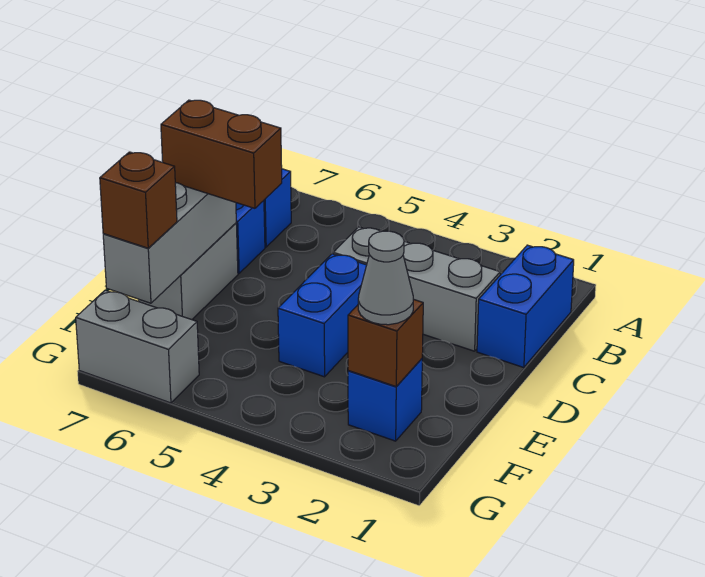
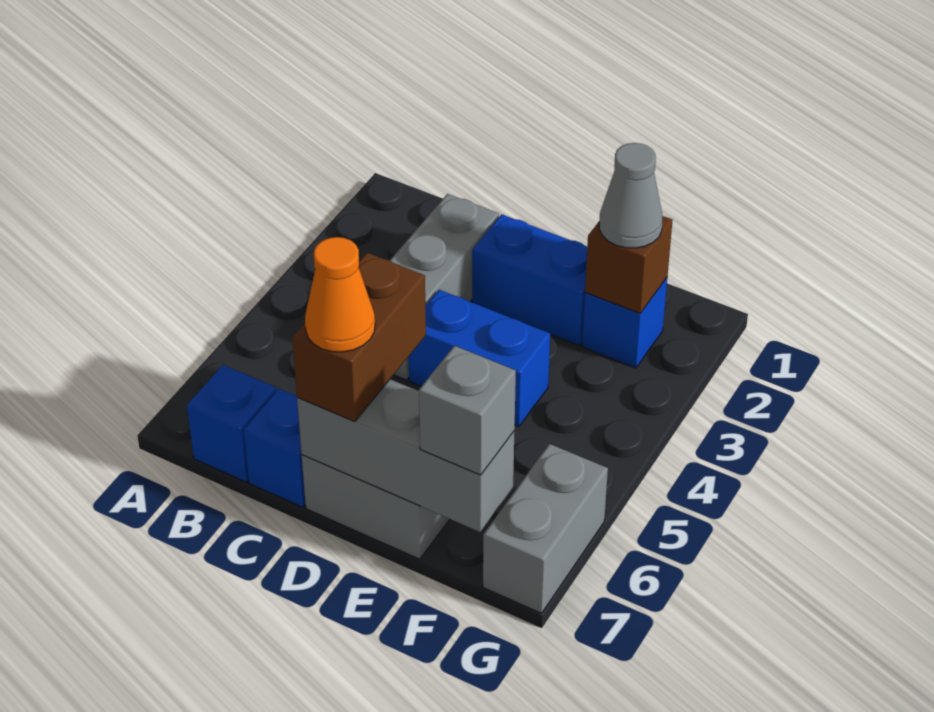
blue 1x2 brick [477,245,574,368] -> blue 1x2 brick moved to [472,214,587,345]
none -> orange 1x1 cone [305,237,375,352]
brown 1x1 brick [100,152,177,248] -> grey 1x1 brick [419,346,516,475]

